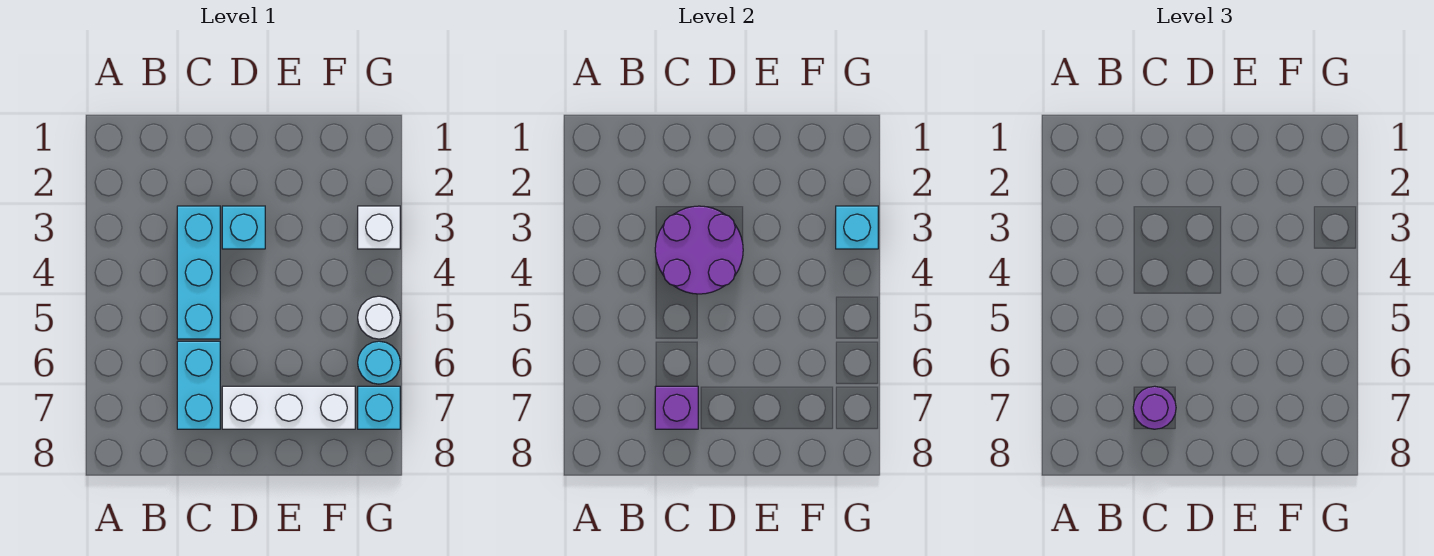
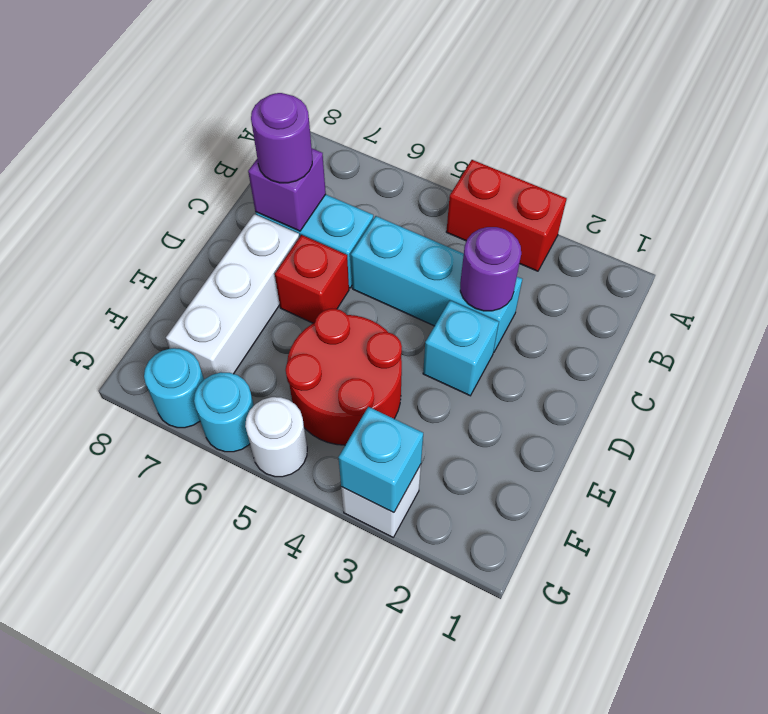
none -> red 1x2 brick [446,160,567,271]
purple 2x2 round brick [655,206,743,294] -> purple 1x1 round brick [460,227,521,311]
none -> red 1x1 brick [275,235,349,323]
none -> red 2x2 round brick [286,309,402,445]
cyan 1x1 brick [358,386,400,429] -> cyan 1x1 round brick [144,348,204,428]

